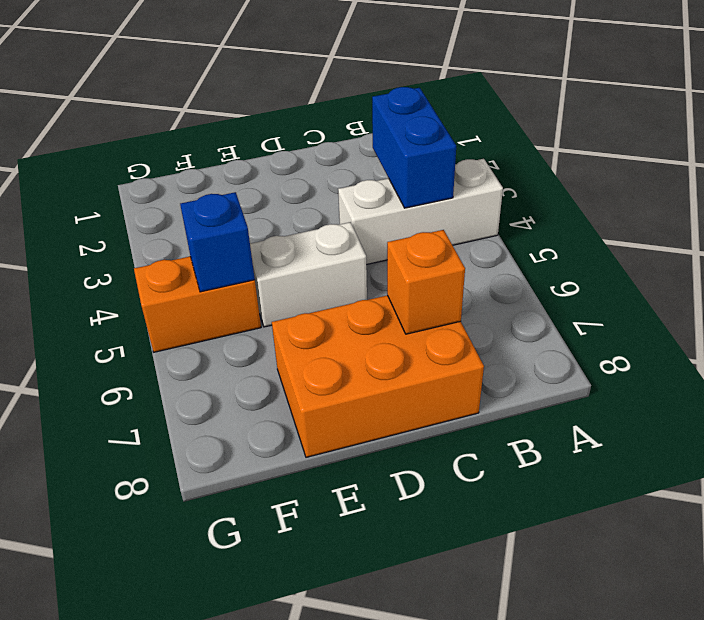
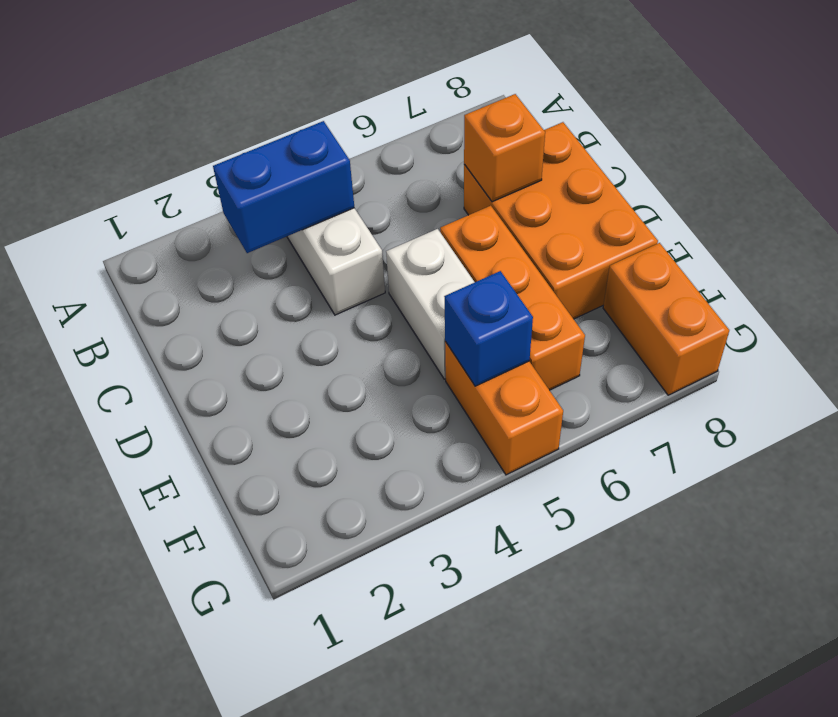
none -> orange 1x3 brick [440,206,585,390]
none -> orange 1x2 brick [603,243,729,395]

